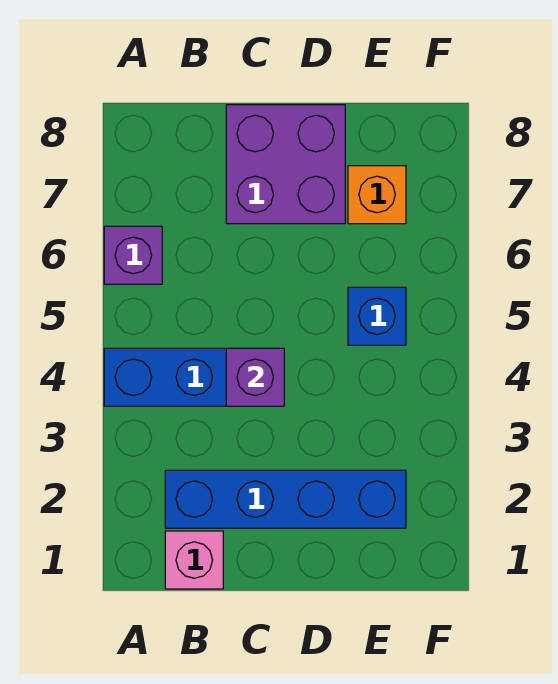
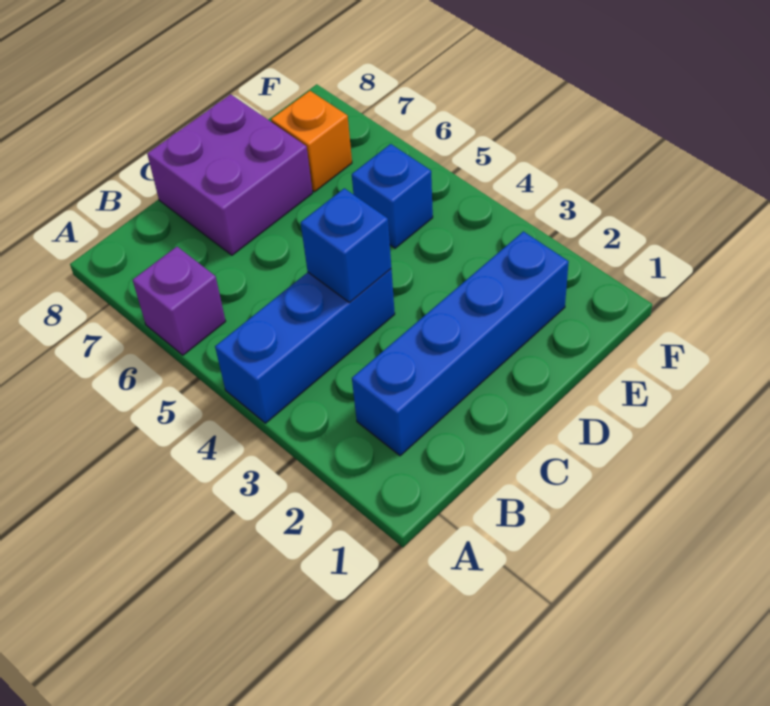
pink 1x1 brick [165,531,223,589] -> none
purple 1x1 brick [226,348,284,406] -> blue 1x1 brick [301,188,391,303]

